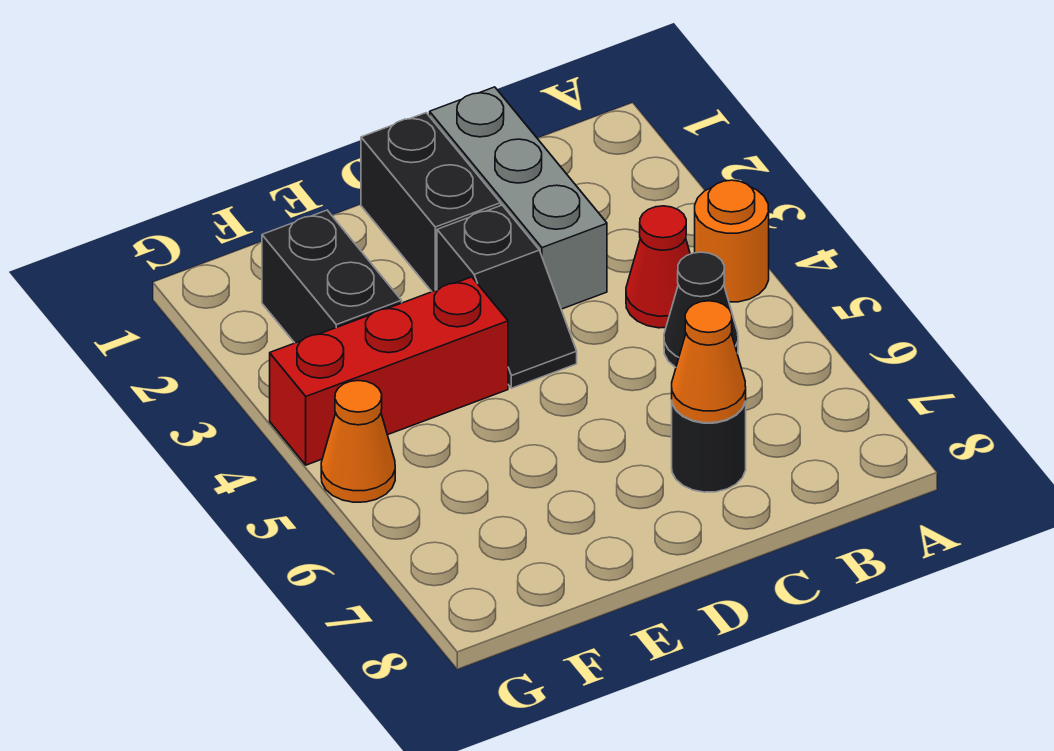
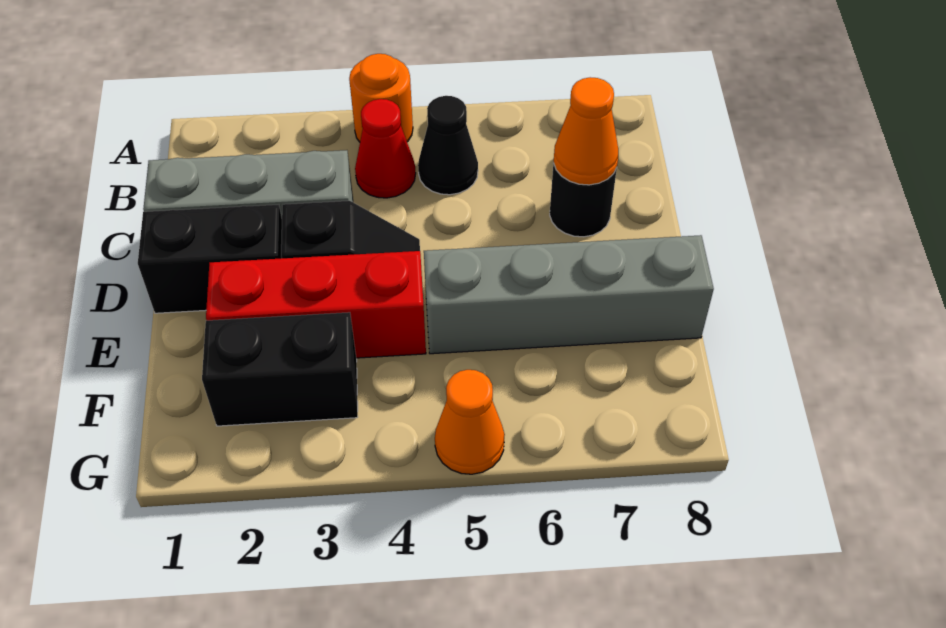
red 1x3 brick [270,277,508,465] -> red 1x3 brick turned to [206,251,426,358]
none -> grey 1x4 brick [424,235,714,354]

